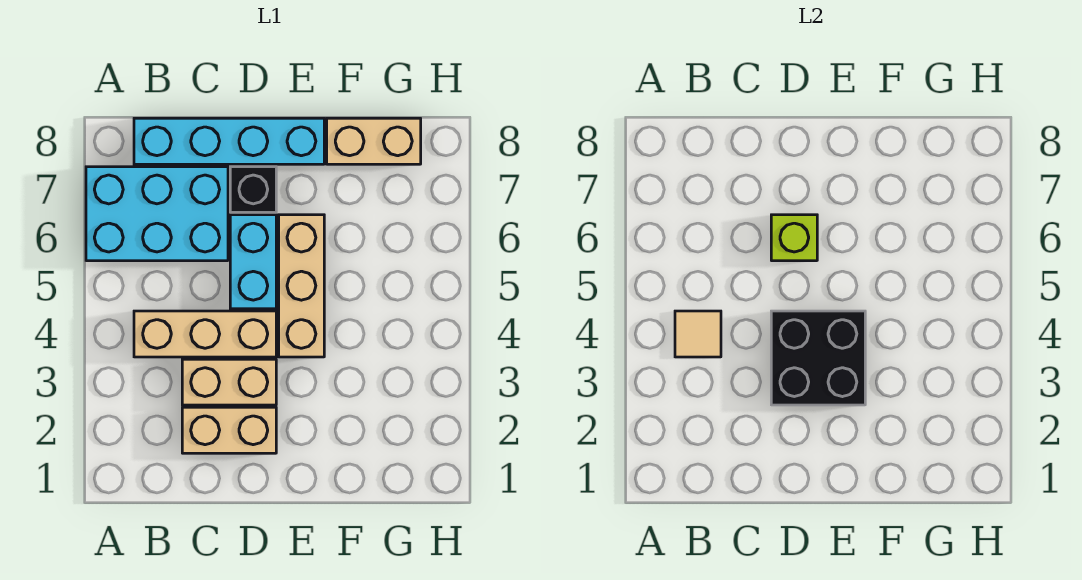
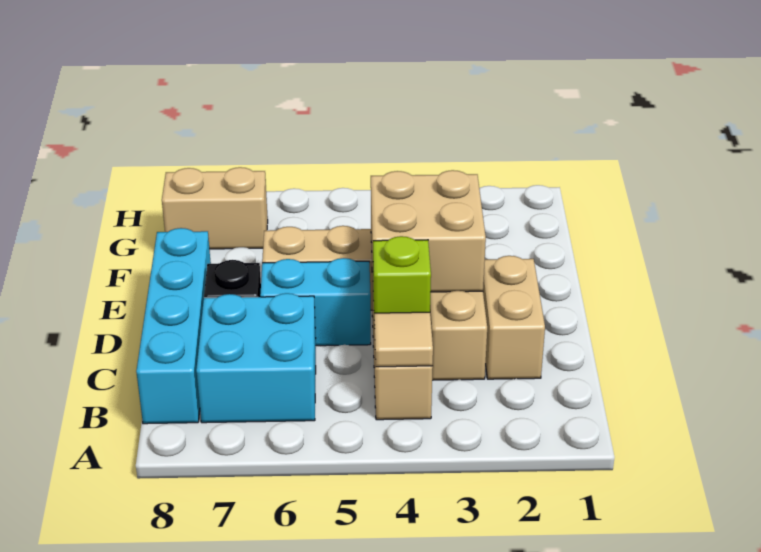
cyan 2x3 brick [86,167,228,261] -> cyan 2x2 brick [196,293,316,423]
black 2x2 brick [771,311,865,405] -> tan 2x2 brick [371,170,486,292]
lime 1x1 brick [771,215,817,261] -> lime 1x1 brick moved to [373,236,431,328]
tan 1x2 brick [327,118,421,164] -> tan 1x2 brick turned to [162,167,268,249]

